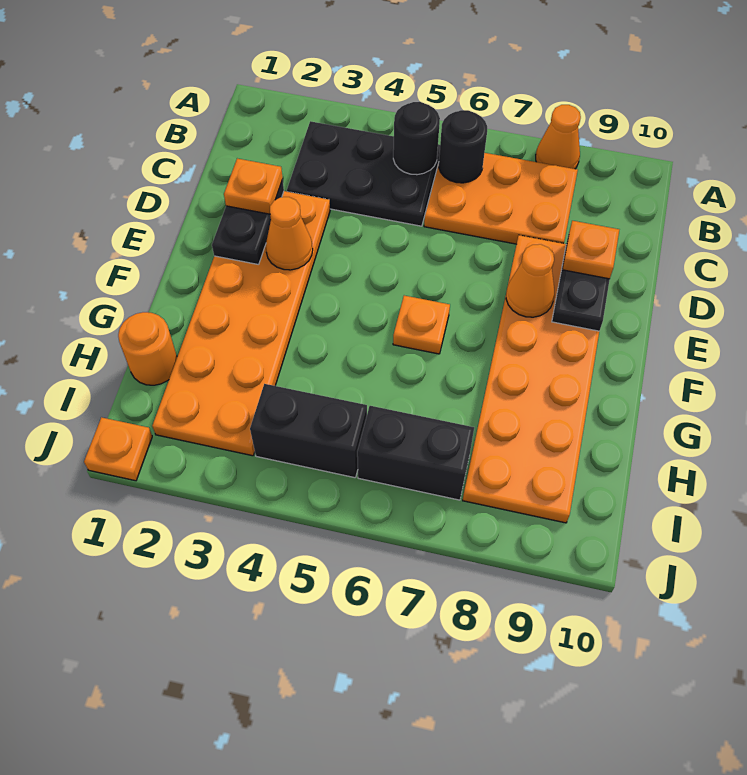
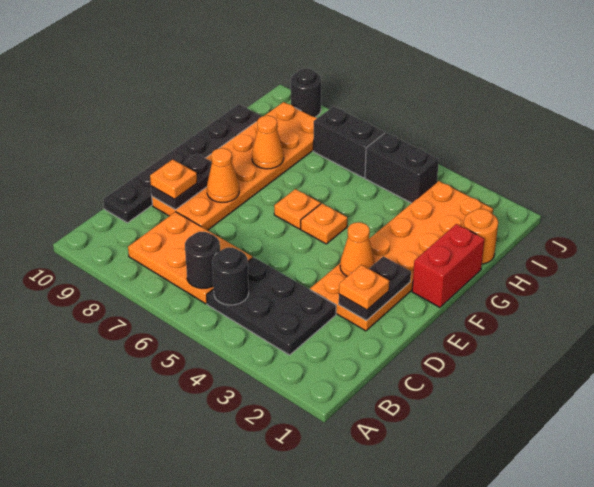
orange 1x1 cone [536,105,581,169] -> orange 1x1 cone moved to [252,116,284,169]
none -> black 1x6 plate [103,104,262,223]
none -> red 1x2 brick [412,224,484,307]
orange 1x1 plate [84,417,152,481] -> orange 1x1 plate moved to [301,203,347,244]
none -> black 1x1 round brick [291,68,321,117]

